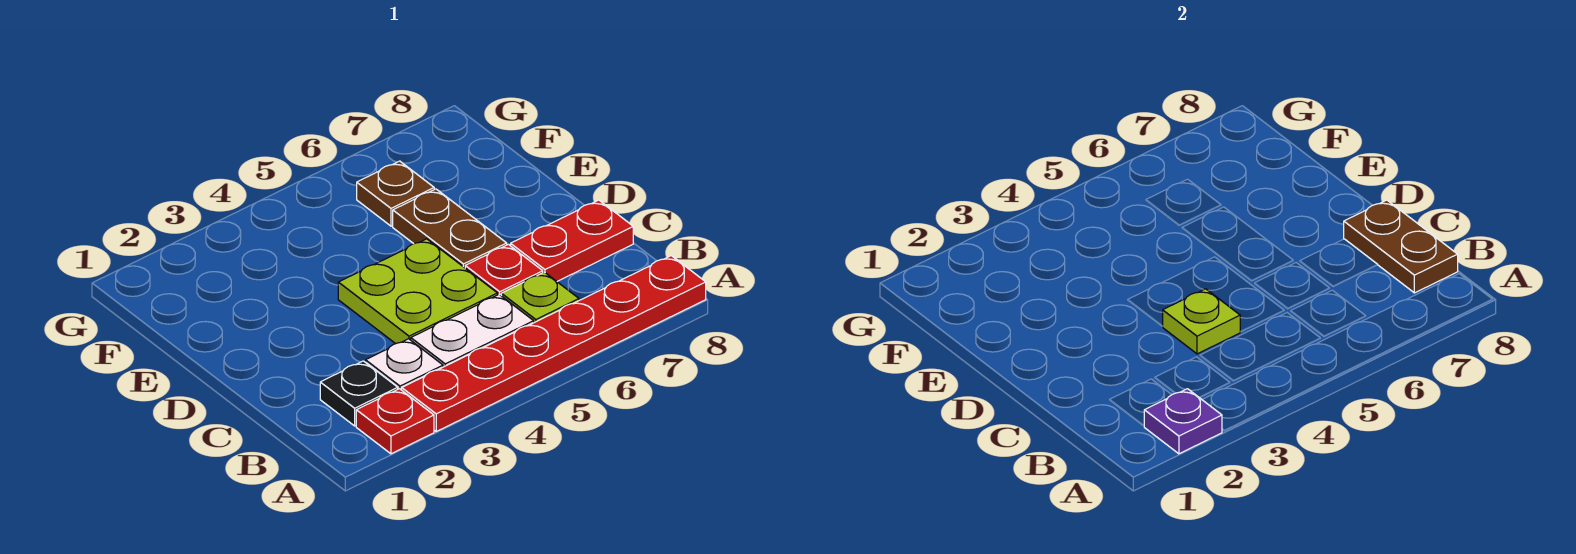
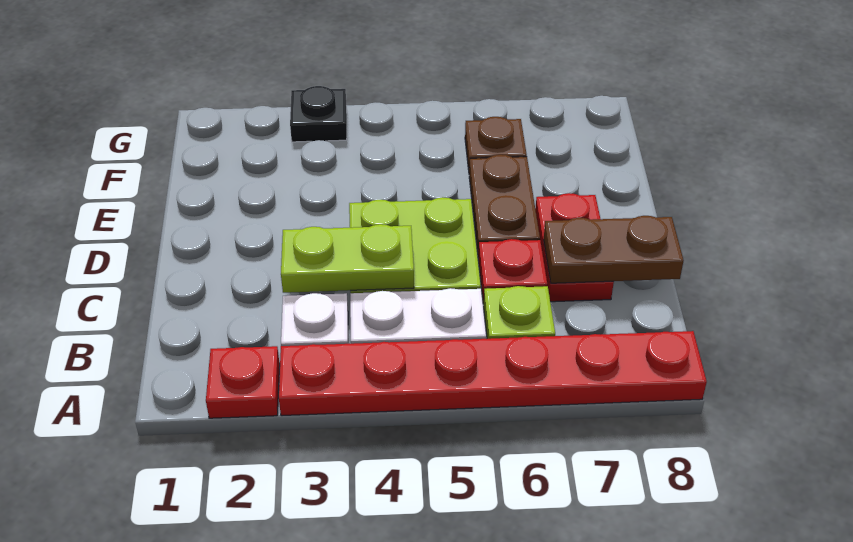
purple 1x1 plate [1144,389,1222,454] -> none
black 1x1 plate [320,361,398,426] -> black 1x1 plate moved to [290,86,347,142]
brown 1x2 plate [1344,200,1458,293] -> brown 1x2 plate turned to [544,216,684,283]
lime 1x1 plate [1163,289,1240,354] -> lime 1x2 plate [281,224,414,293]
red 1x2 plate [511,200,633,281] -> red 1x2 plate turned to [535,193,614,302]

